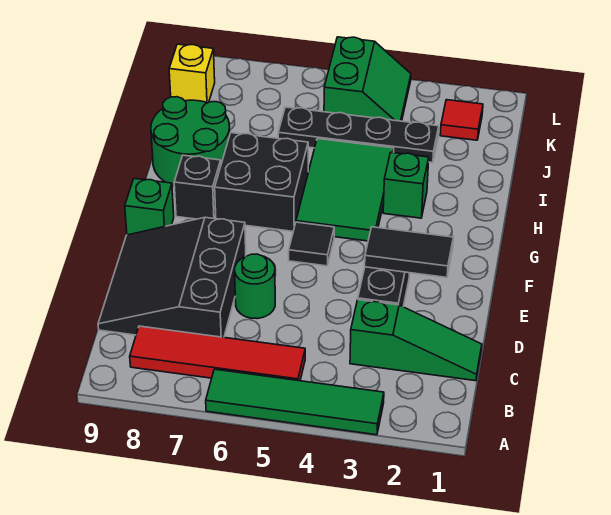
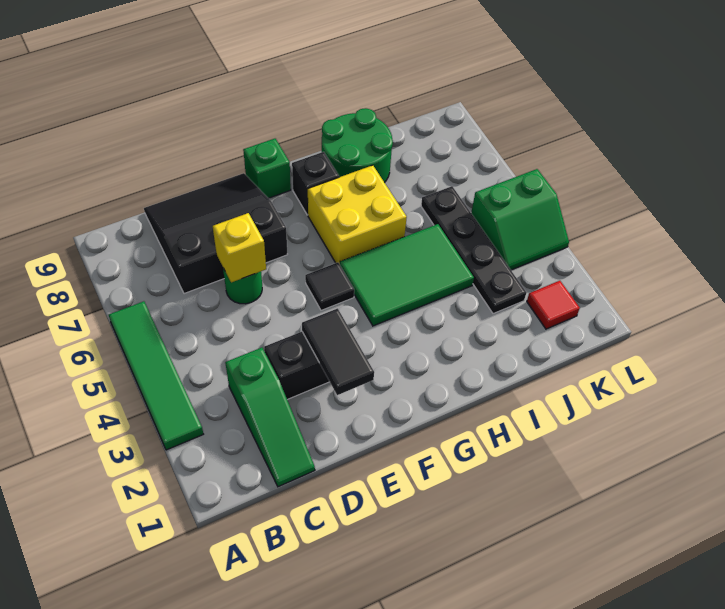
red 1x4 tile [130,326,305,381] -> none
black 2x2 brick [215,133,308,231] -> yellow 2x2 brick [308,165,407,264]
green 1x1 brick [383,152,429,218] -> none
yellow 1x1 brick [169,44,215,103] -> yellow 1x1 brick moved to [213,213,266,282]

